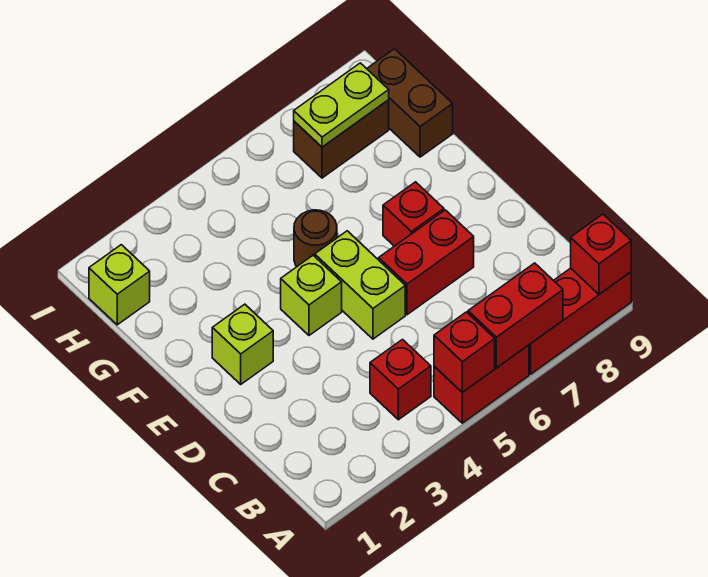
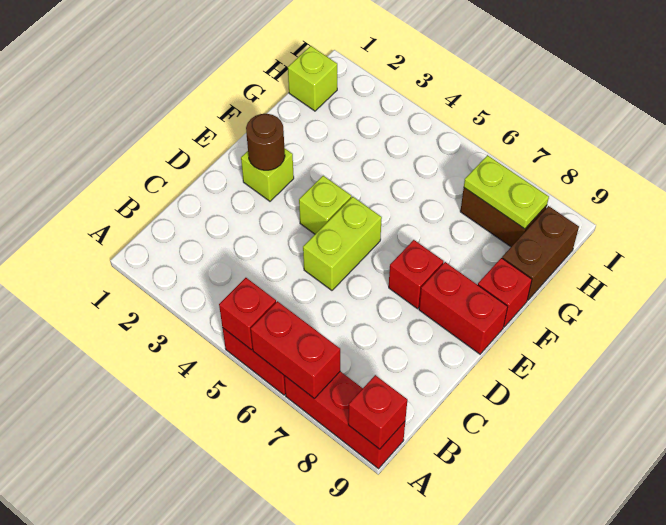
red 1x1 brick [370,340,431,420] -> red 1x1 brick moved to [478,258,532,327]
red 1x2 brick [379,210,474,315] -> red 1x2 brick moved to [419,262,508,354]
brown 1x1 round brick [294,210,337,266] -> brown 1x1 round brick moved to [246,114,285,170]

